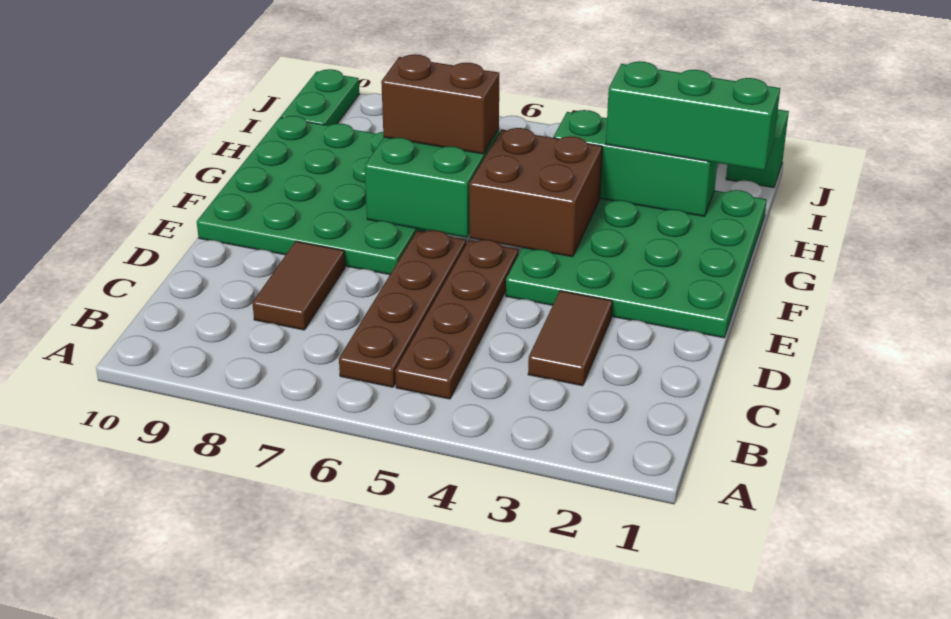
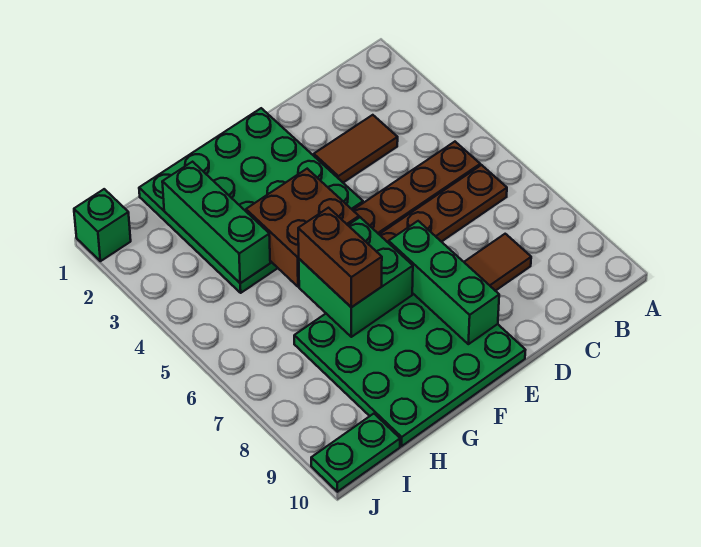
green 1x3 brick [606,61,780,171] -> green 1x3 brick moved to [389,221,499,344]

